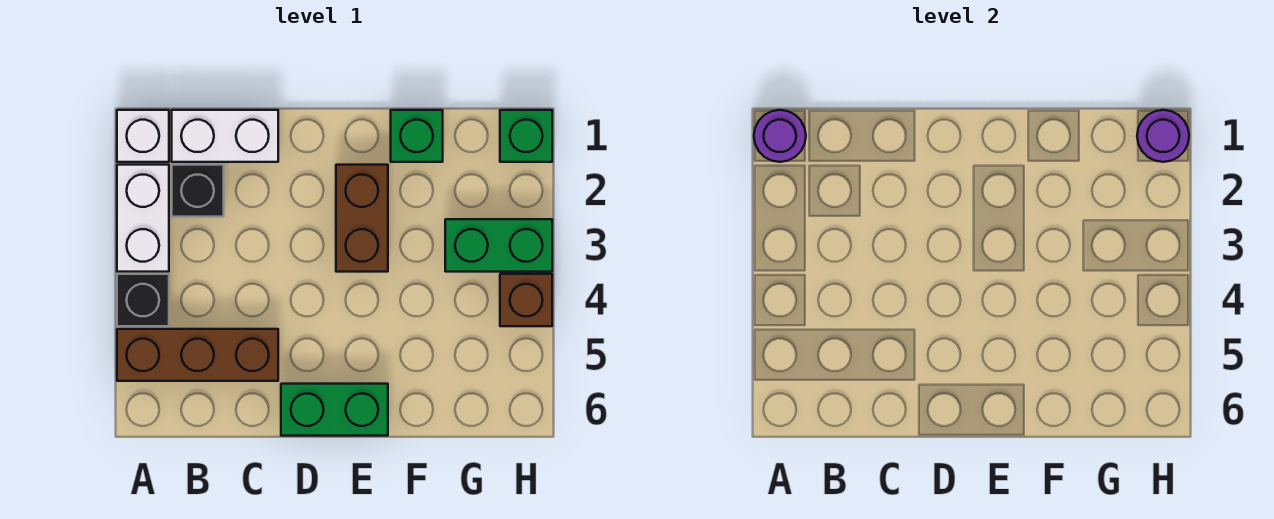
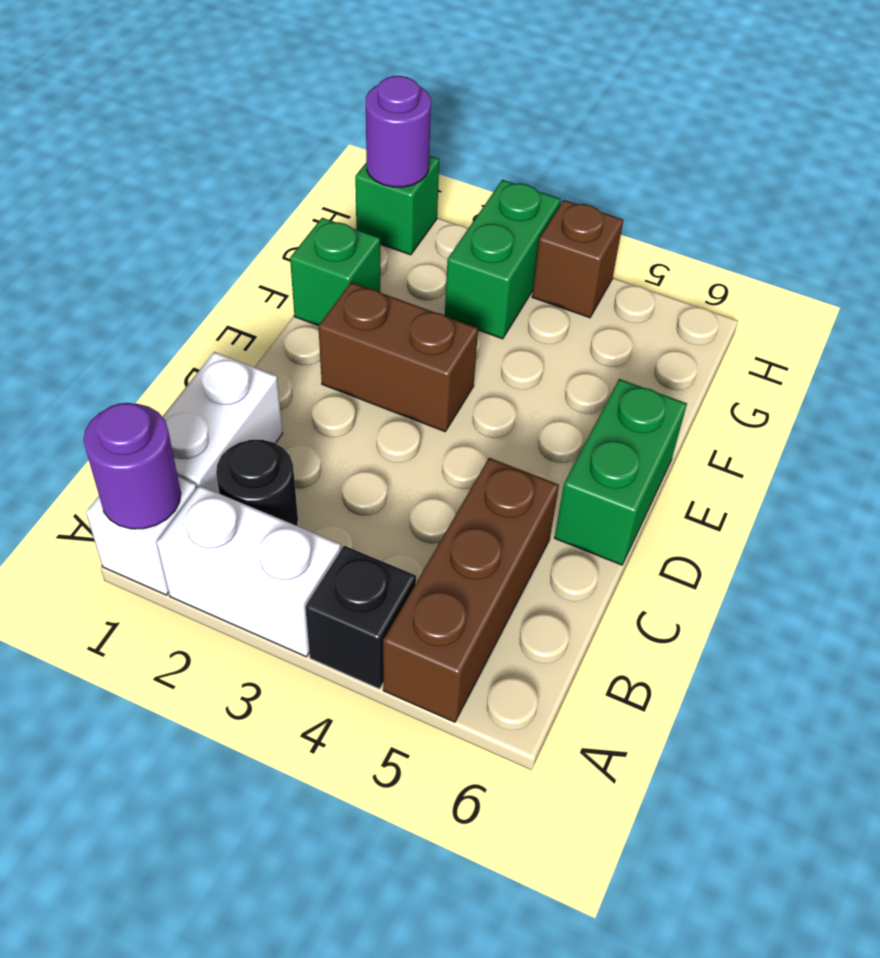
black 1x1 brick [172,165,224,217] -> black 1x1 round brick [216,440,298,526]

